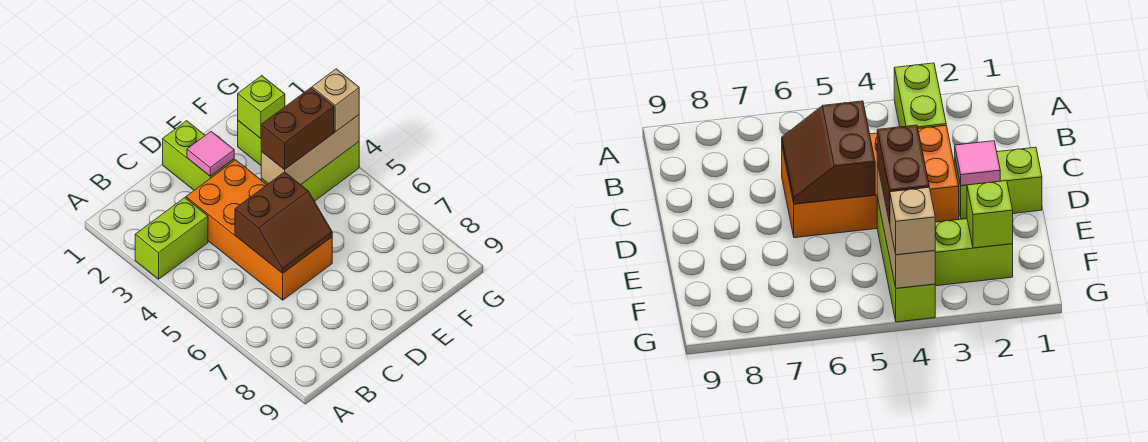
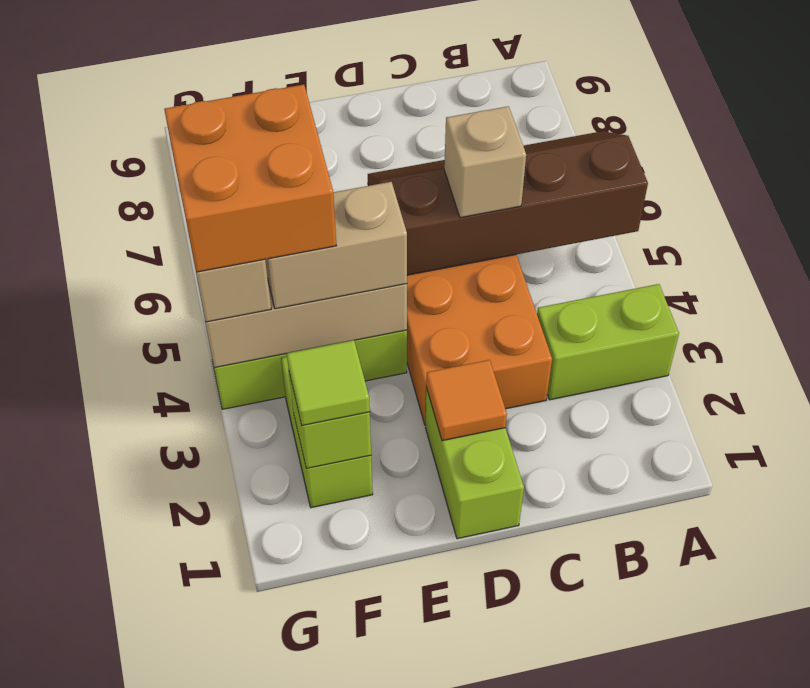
brown 2x2 slope [235,172,332,273] -> brown 2x4 slope [368,131,648,275]
none -> tan 1x1 brick [444,106,526,218]
pink 1x1 tile [187,131,234,176] -> orange 1x1 tile [426,360,507,441]
brown 1x2 brick [261,88,334,170] -> tan 1x2 brick [265,182,407,309]
none -> lime 1x1 tile [287,340,370,425]
none -> orange 2x2 brick [164,84,336,272]

